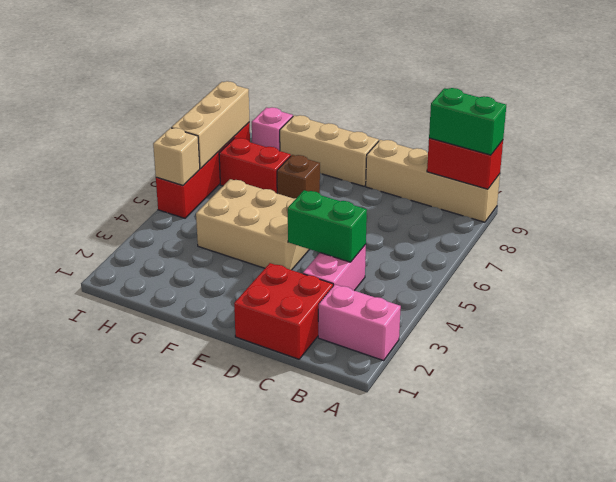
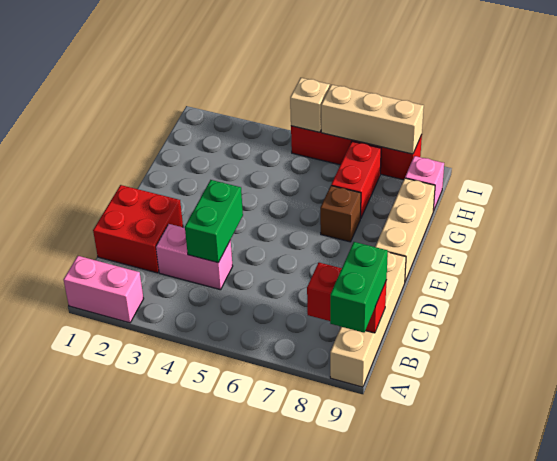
pink 1x2 brick [318,285,401,361] -> pink 1x2 brick turned to [63,256,144,323]
red 1x2 brick [427,138,503,189] -> red 1x2 brick turned to [307,262,386,333]
tan 2x3 brick [196,179,310,270] -> none

